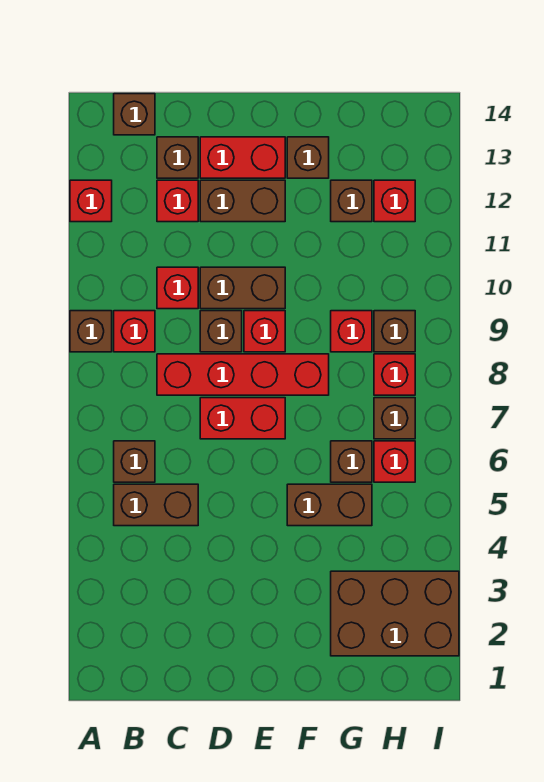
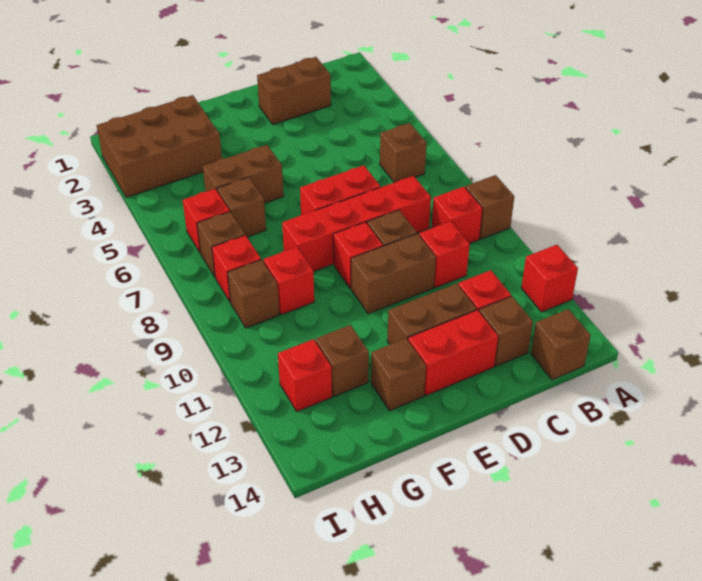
brown 1x2 brick [114,484,198,526] -> brown 1x2 brick moved to [257,57,331,124]

